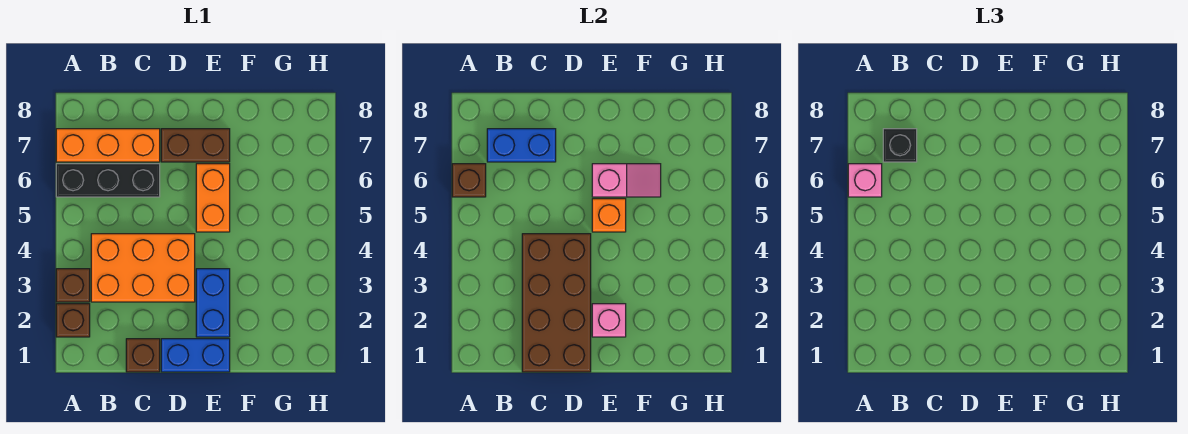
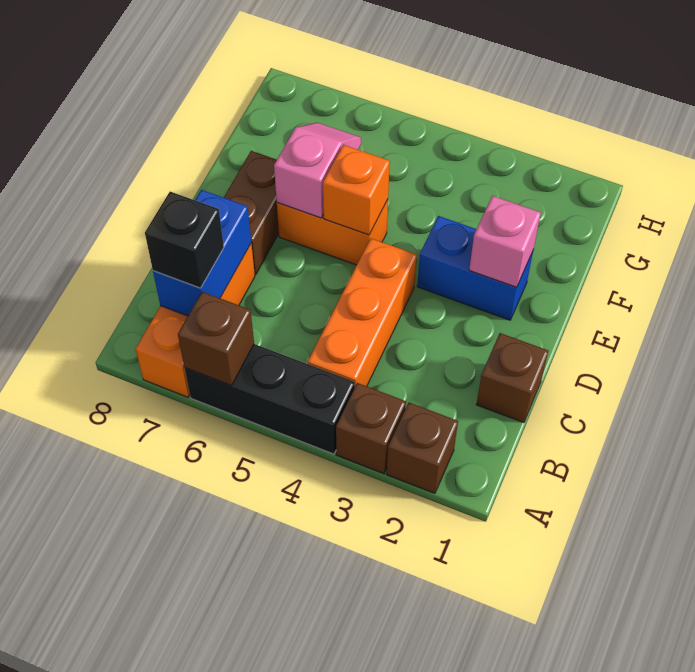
black 1x3 brick [56,164,160,197] -> black 1x3 brick turned to [185,344,355,454]
pink 1x1 brick [848,164,882,197] -> none
orange 2x3 brick [91,234,195,302] -> orange 1x3 brick [308,239,417,386]
brown 2x4 brick [522,234,591,372] -> none
blue 1x2 brick [161,339,230,372] -> none

